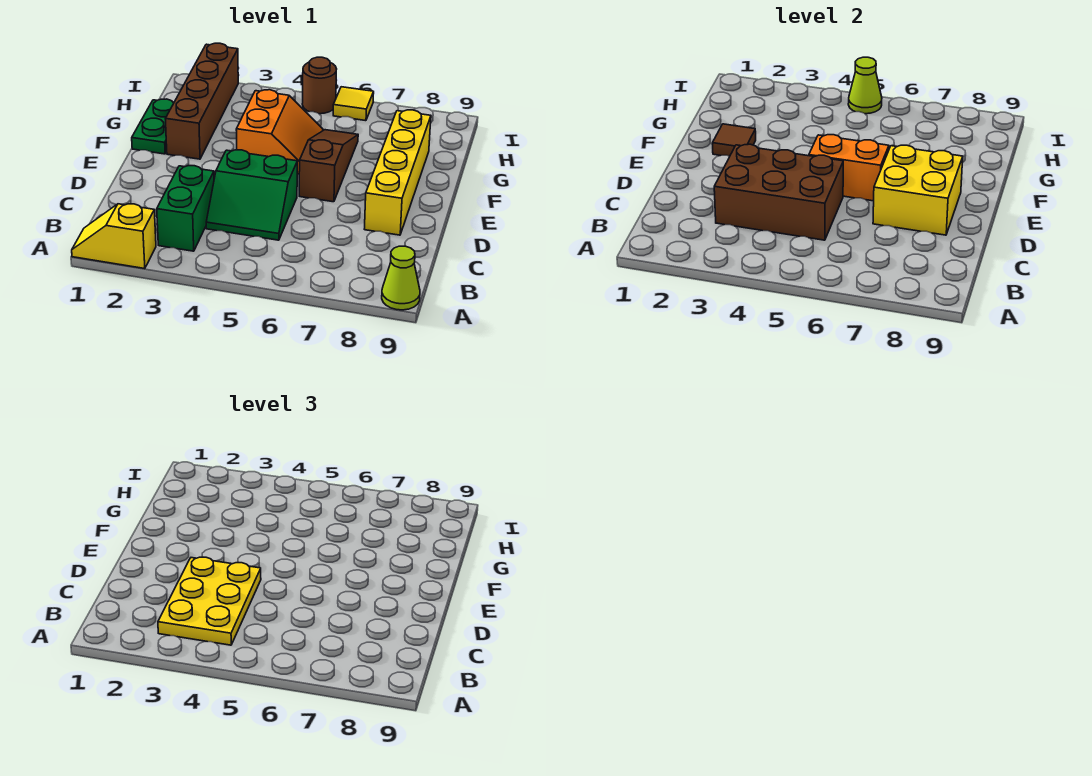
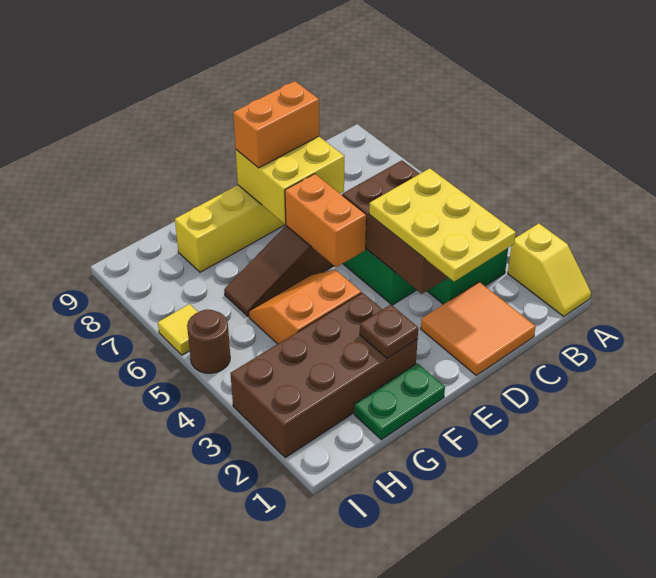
lime 1x1 cone [382,246,420,310] -> none
yellow 2x3 plate [158,557,261,645] -> yellow 2x3 plate turned to [369,168,516,281]
none -> orange 2x2 tile [421,282,536,375]
none -> orange 1x2 brick [233,81,319,168]
brown 1x4 brick [165,43,238,159] -> brown 2x4 brick [230,293,418,458]
brown 1x1 tile [712,124,756,156] -> brown 1x1 plate [360,305,418,358]
lime 1x1 cone [848,57,882,114] -> none

